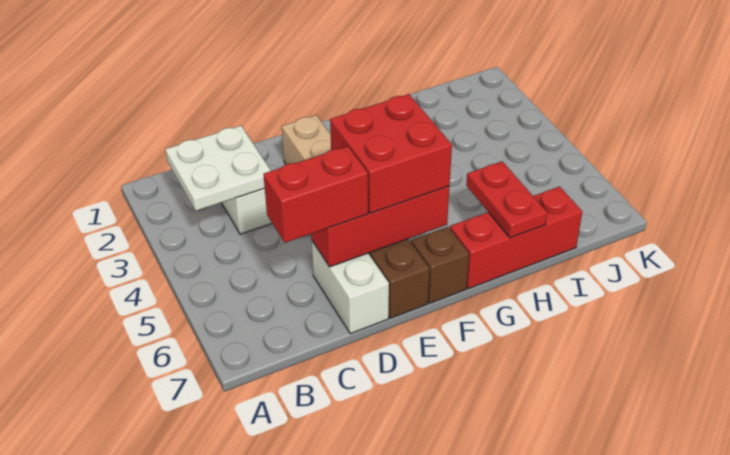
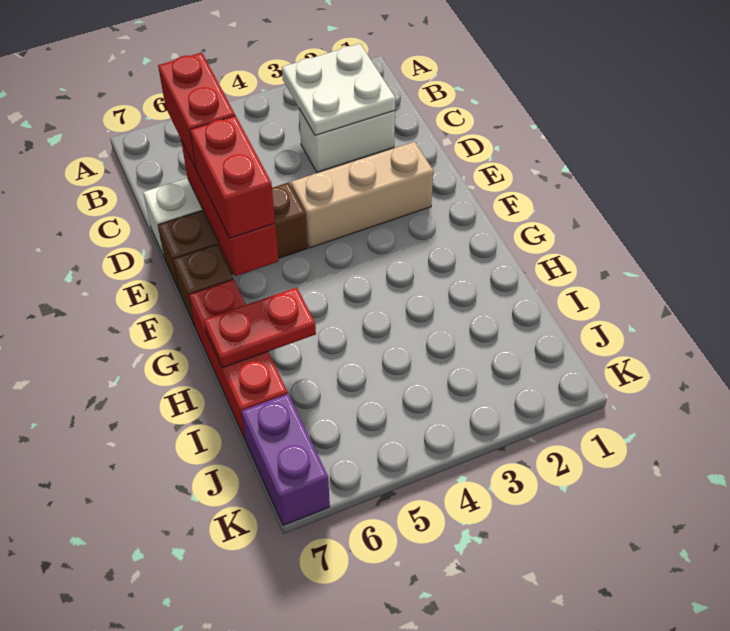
red 2x2 brick [330,94,452,213] -> red 1x2 brick [190,116,275,238]
none -> purple 1x2 brick [241,394,330,525]

